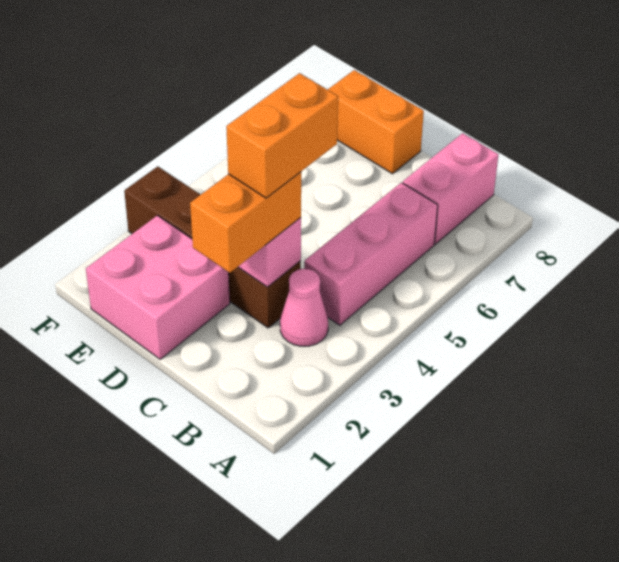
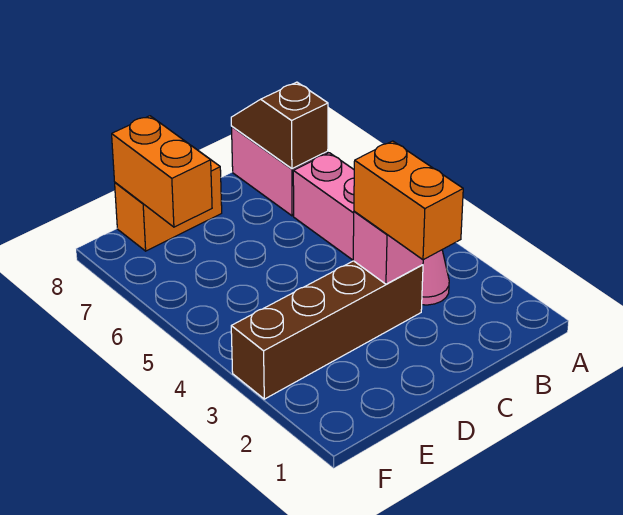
none -> brown 1x2 slope [231,82,328,169]
orange 1x2 brick [226,73,338,198] -> orange 1x2 brick moved to [112,116,212,227]
pink 2x2 brick [86,215,230,359] -> none

